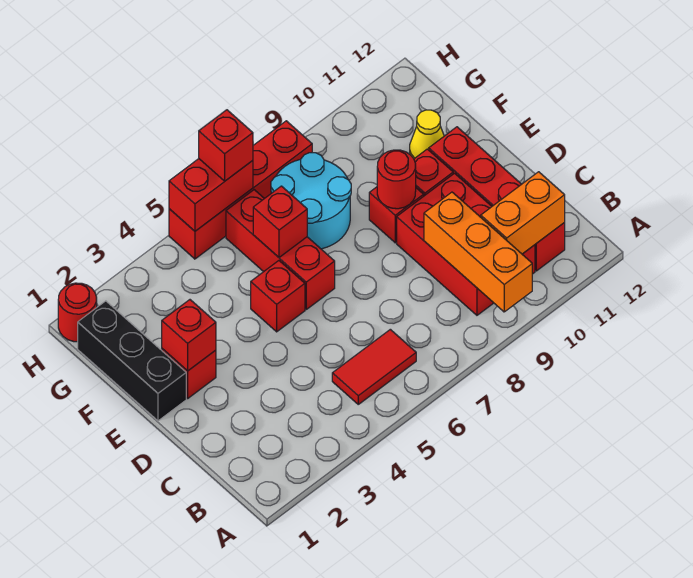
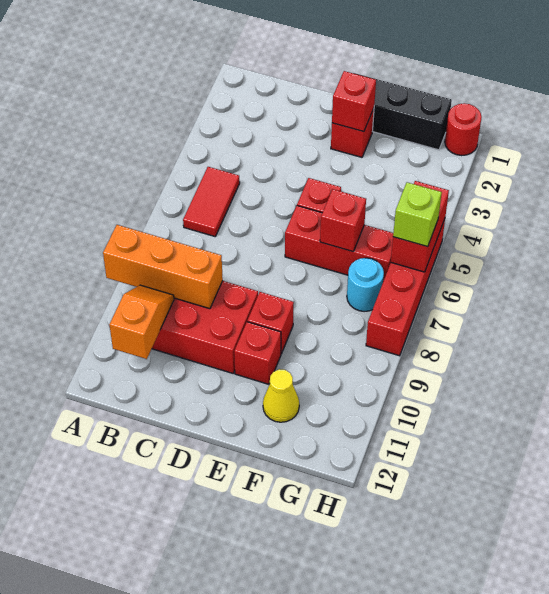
orange 1x2 brick [481,172,565,254] -> orange 1x2 slope [109,285,174,359]
red 1x4 brick [429,127,565,271] -> none
red 1x1 round brick [377,150,416,209] -> none
cyan 2x2 round brick [271,153,351,249] -> cyan 1x1 round brick [347,258,384,312]
red 1x1 brick [199,110,253,181] -> lime 1x1 brick [393,182,442,247]

